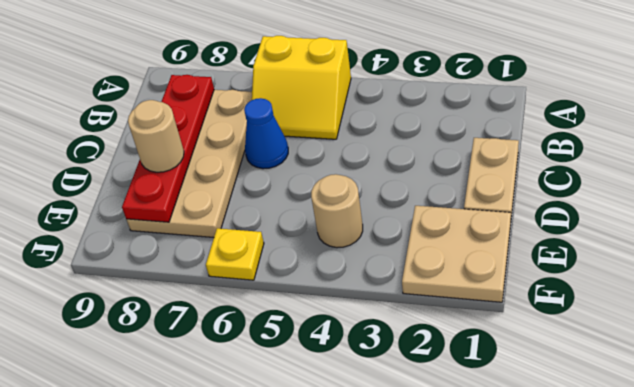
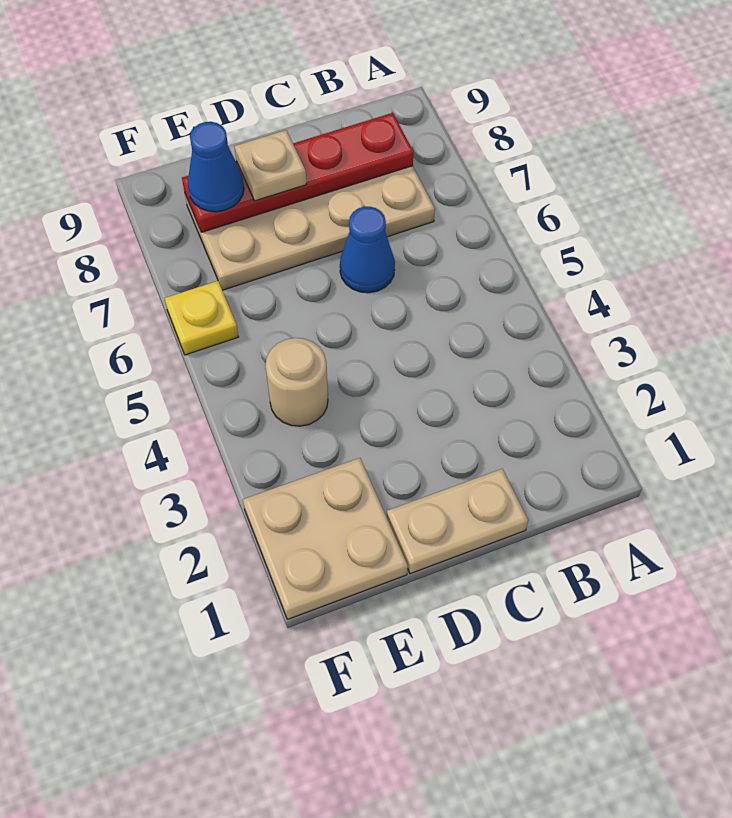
yellow 2x2 slope [252,36,351,139] -> none
tan 1x1 round brick [128,100,184,172] -> tan 1x1 plate [235,130,306,201]
none -> blue 1x1 cone [187,122,244,212]

